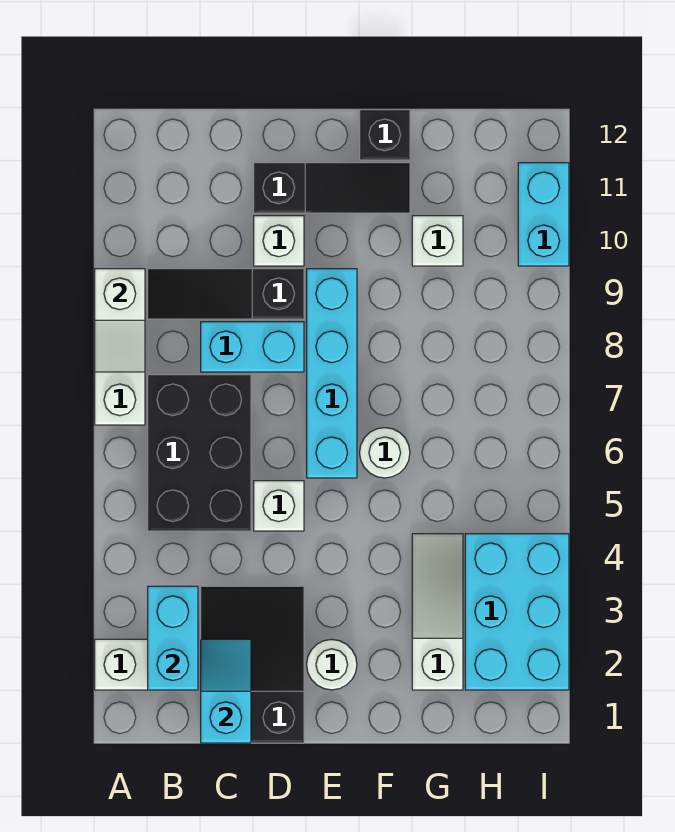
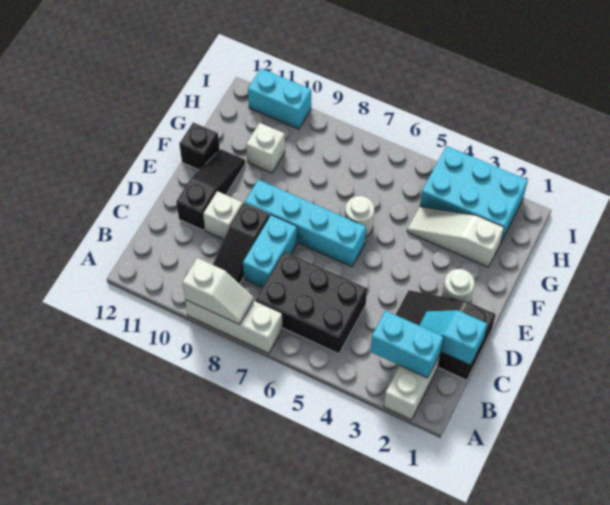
white 1x1 brick [254,481,304,531] -> none

